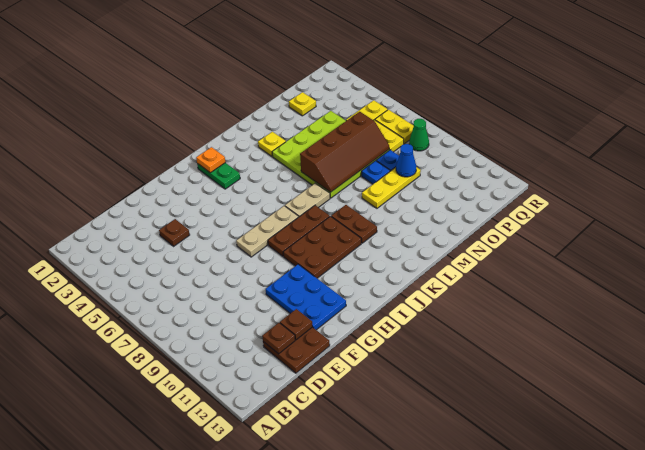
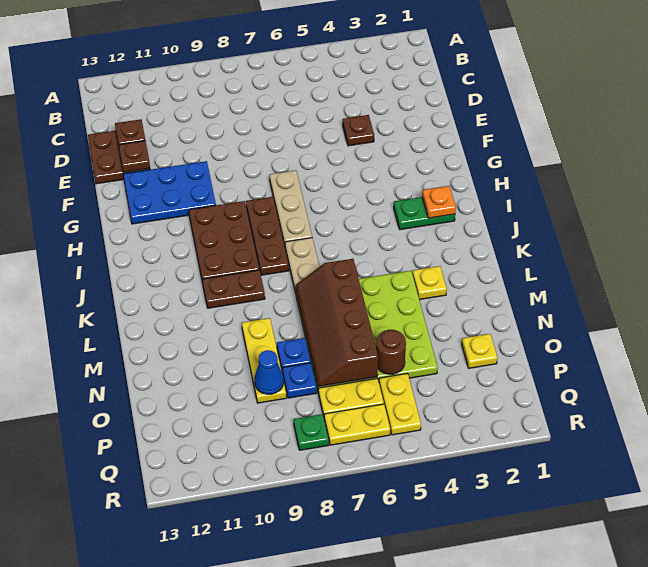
none -> brown 1x1 round brick [376,330,406,374]
green 1x1 cone [409,119,429,151] -> green 1x1 plate [294,414,329,450]

